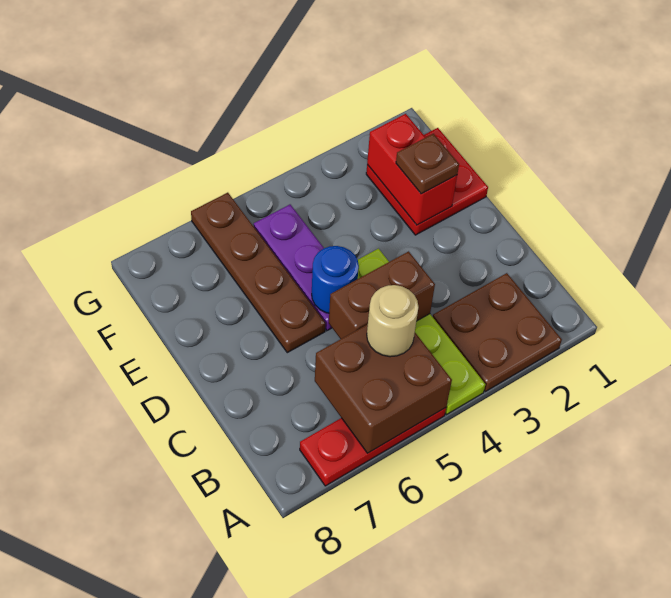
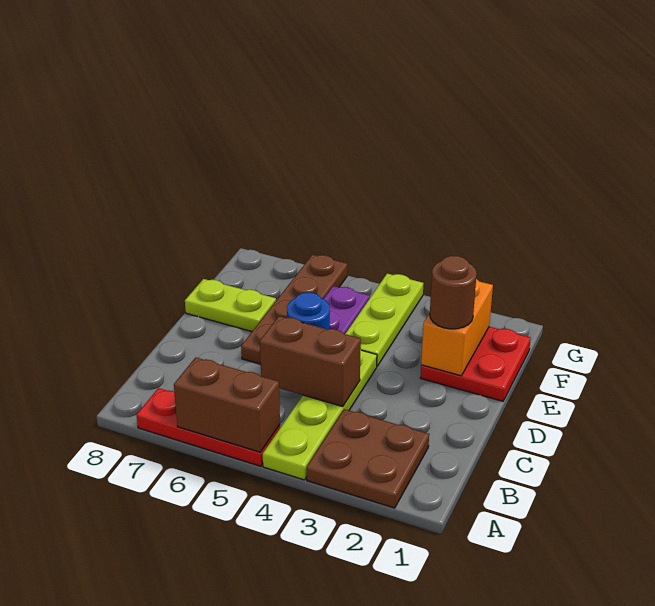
brown 2x2 brick [315,324,452,453] -> brown 1x2 brick [174,357,280,452]
tan 1x1 round brick [367,285,418,357] -> none
red 1x2 brick [367,114,457,225] -> orange 1x2 brick [421,279,493,376]
brown 1x1 plate [396,134,459,194] -> brown 1x1 round brick [430,256,477,329]
none -> lime 1x3 plate [345,274,423,366]
none -> lime 1x2 plate [185,279,276,332]

